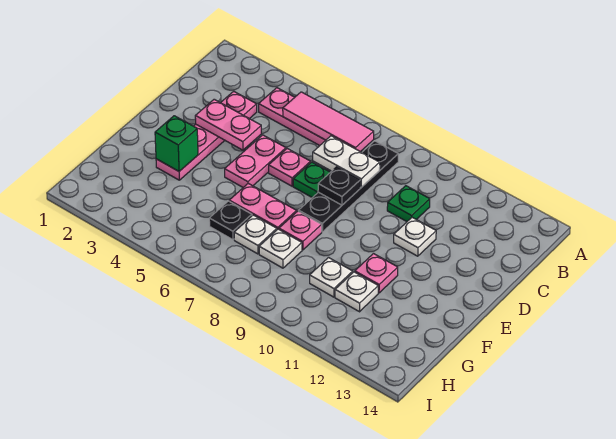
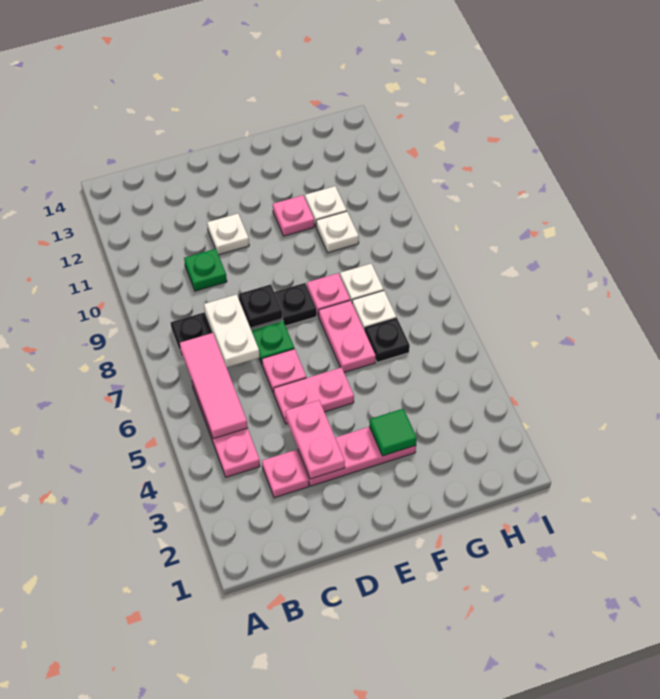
green 1x1 brick [155,116,198,171] -> green 1x1 tile [369,409,417,456]

